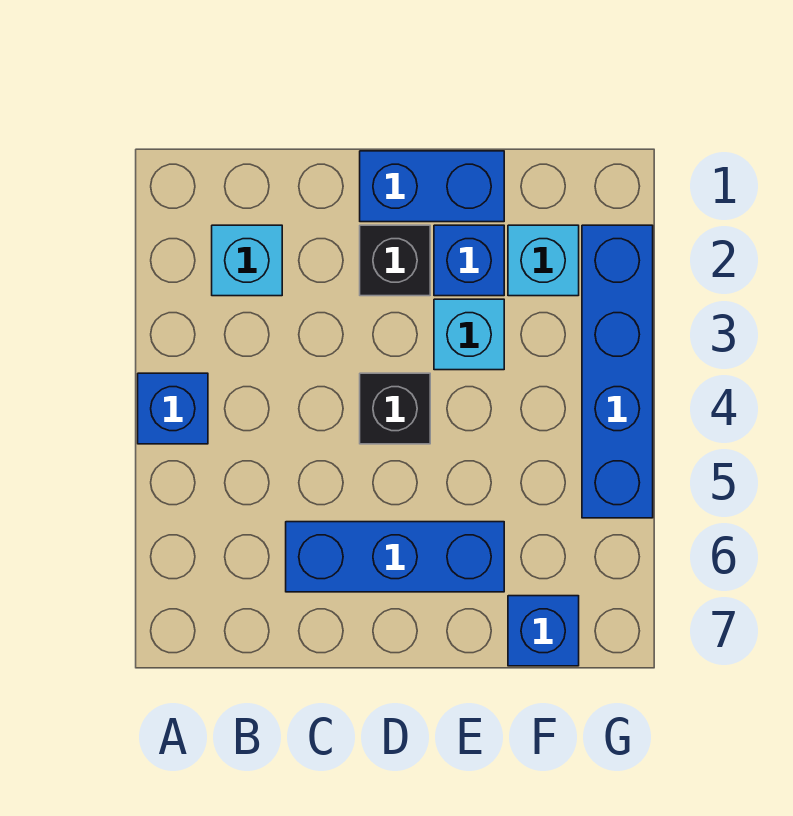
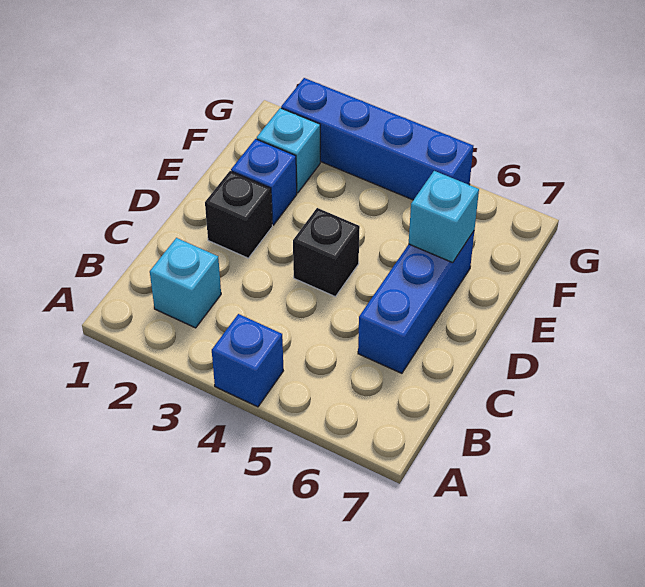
blue 1x2 brick [360,151,504,222] -> none
cyan 1x1 brick [434,299,504,370] -> cyan 1x1 brick moved to [409,171,479,263]
blue 1x1 brick [508,596,579,666] -> none

